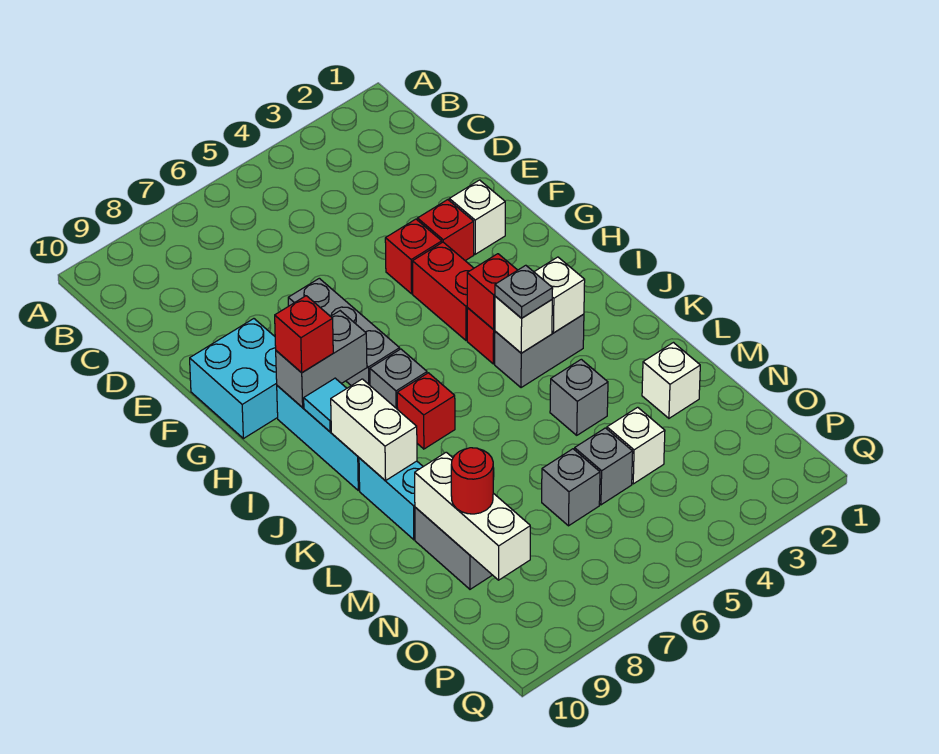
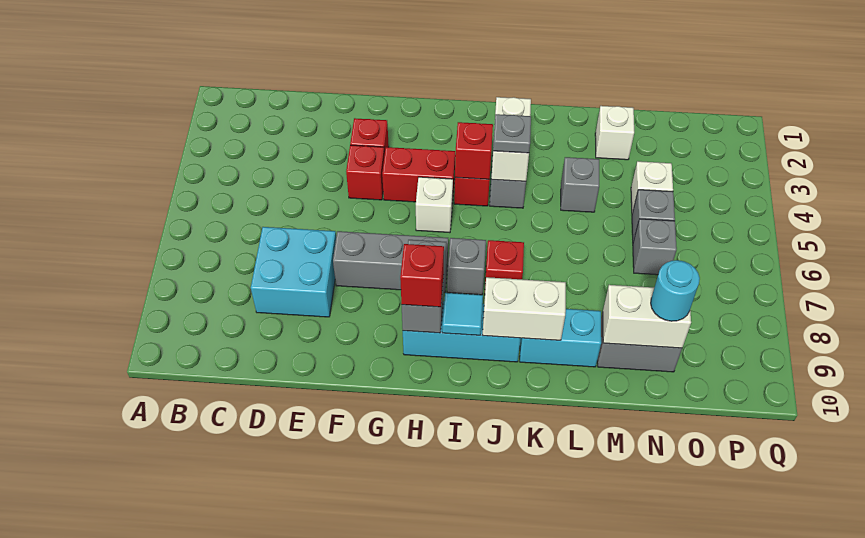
white 1x1 brick [449,180,505,254] -> white 1x1 brick moved to [416,177,453,233]
cyan 2x2 brick [190,319,278,439] -> cyan 2x2 brick moved to [251,227,336,317]
white 1x3 brick [415,452,530,580] -> white 1x2 brick [603,285,691,348]
red 1x1 round brick [451,448,493,514] -> cyan 1x1 round brick [651,260,700,321]

